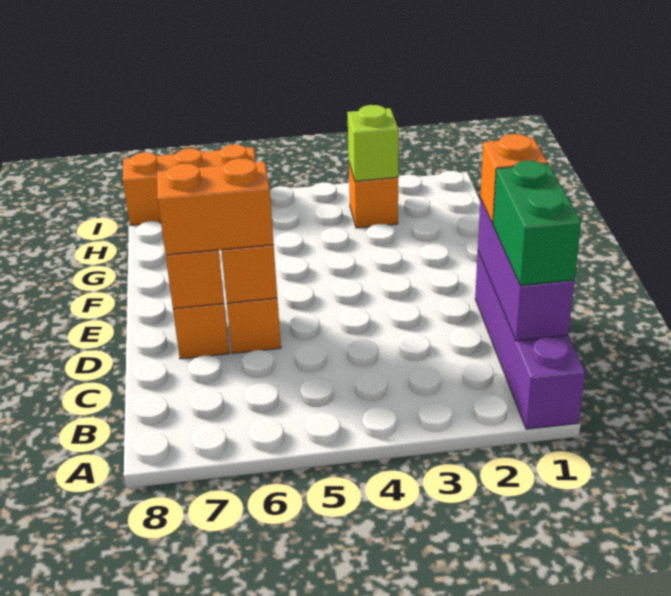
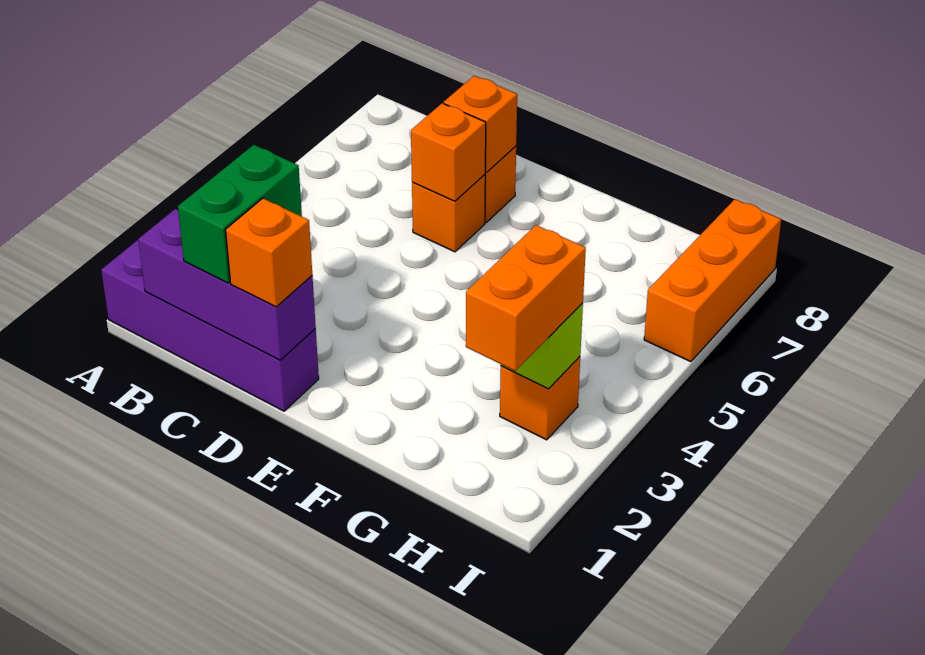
green 1x2 brick [493,161,581,286] -> green 1x2 brick turned to [178,145,302,283]
orange 1x2 brick [157,158,274,255] -> orange 1x2 brick moved to [466,225,586,371]

